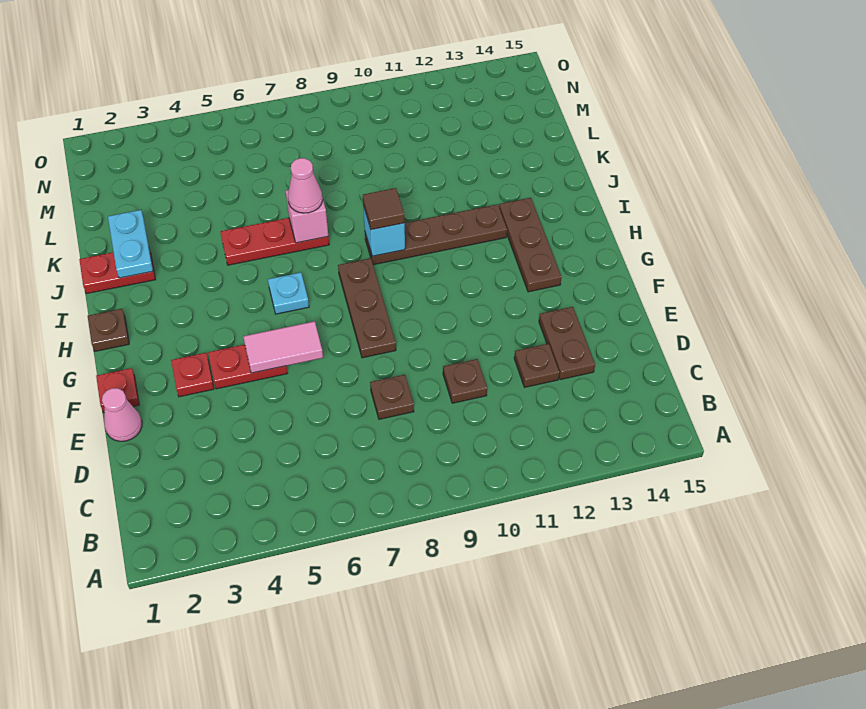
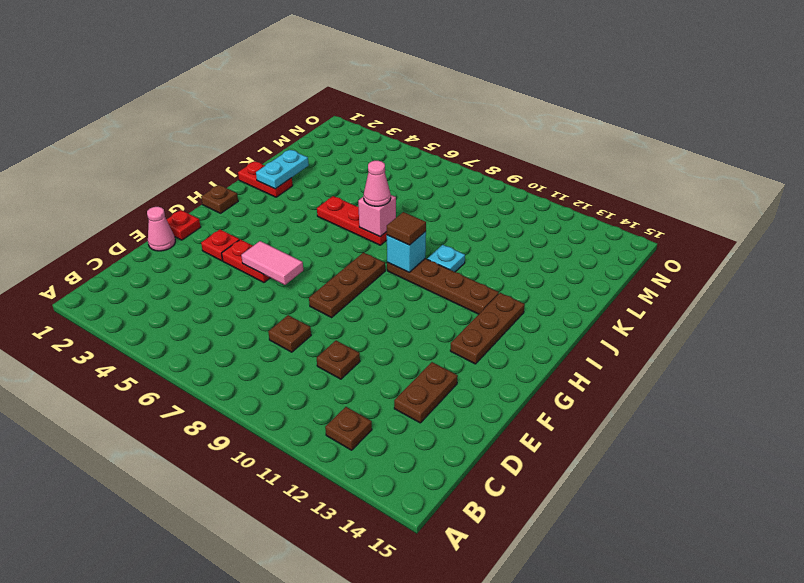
brown 1x1 plate [514,344,559,387] -> brown 1x1 plate moved to [325,407,372,450]
cyan 1x1 plate [268,272,309,314] -> cyan 1x1 plate moved to [427,245,465,272]

